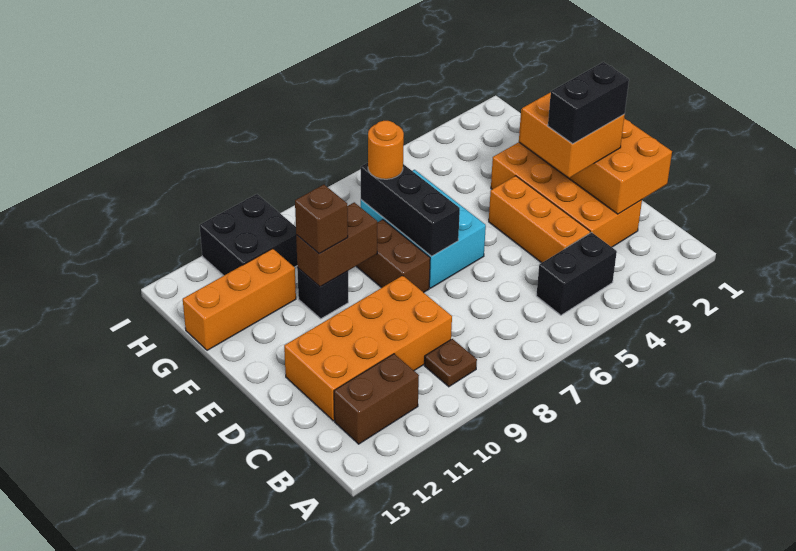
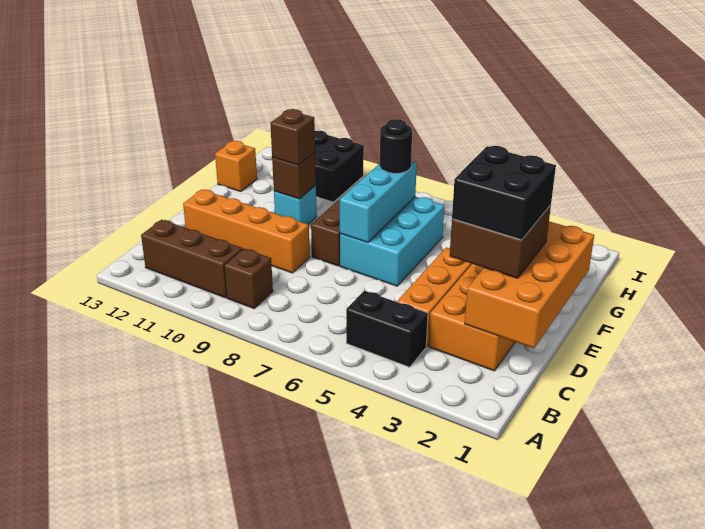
brown 1x1 plate [424,339,477,387] -> brown 1x1 brick [224,249,273,308]
brown 1x2 brick [334,354,419,444] -> brown 1x3 brick [141,220,242,298]
orange 2x4 brick [284,276,452,421] -> orange 1x4 brick [183,190,310,273]
orange 2x2 brick [520,92,625,178] -> brown 2x2 brick [450,205,551,278]
black 1x2 brick [548,62,629,144] -> black 2x2 brick [452,146,556,240]
black 1x3 brick [361,163,460,256] -> cyan 1x3 brick [340,161,417,243]
brown 1x2 brick [296,202,377,287] -> brown 1x1 brick [272,152,316,199]
black 1x1 brick [297,268,348,319] -> cyan 1x1 brick [274,186,317,225]
orange 1x1 round brick [368,121,404,179] -> black 1x1 round brick [380,119,412,173]
orange 1x3 brick [183,249,296,350] -> orange 1x1 brick [215,141,257,192]

